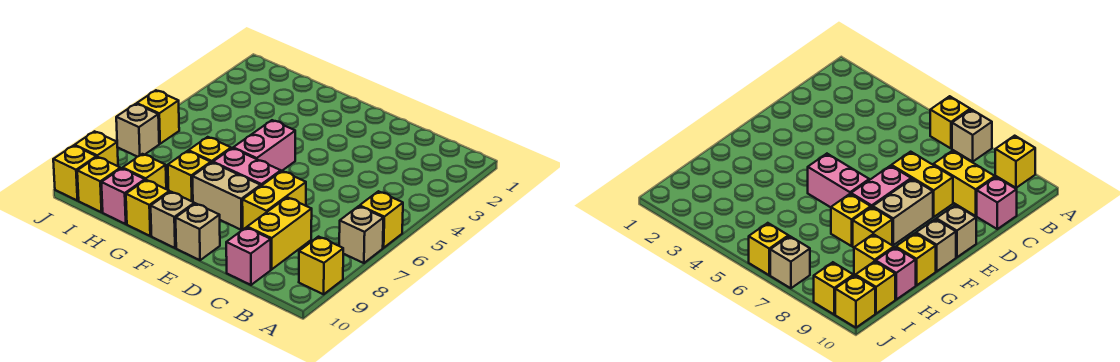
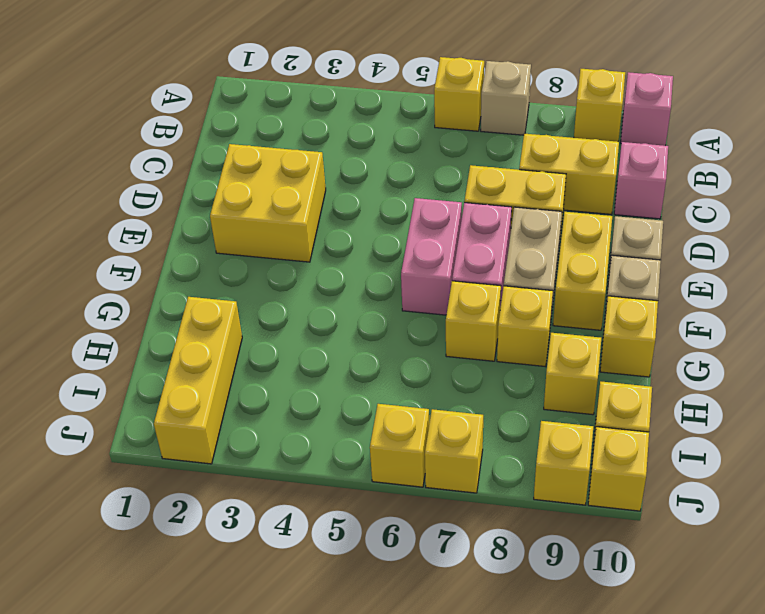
none -> yellow 2x2 brick [210,144,326,262]
none -> yellow 1x2 brick [553,212,612,330]
pink 1x2 brick [233,120,295,171] -> pink 1x2 brick turned to [401,198,462,315]
none -> yellow 1x3 brick [154,297,242,464]
pink 1x1 brick [101,168,145,224] -> pink 1x1 brick moved to [621,72,673,146]
tan 1x1 brick [116,104,159,157] -> yellow 1x1 brick [425,409,483,493]

